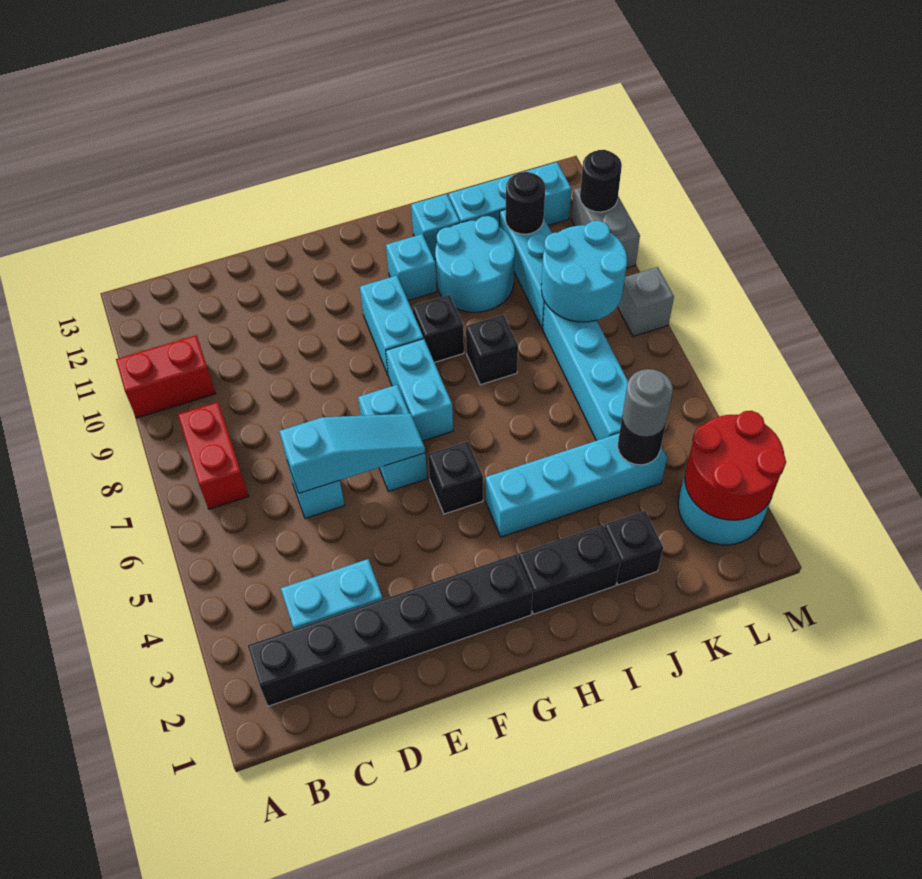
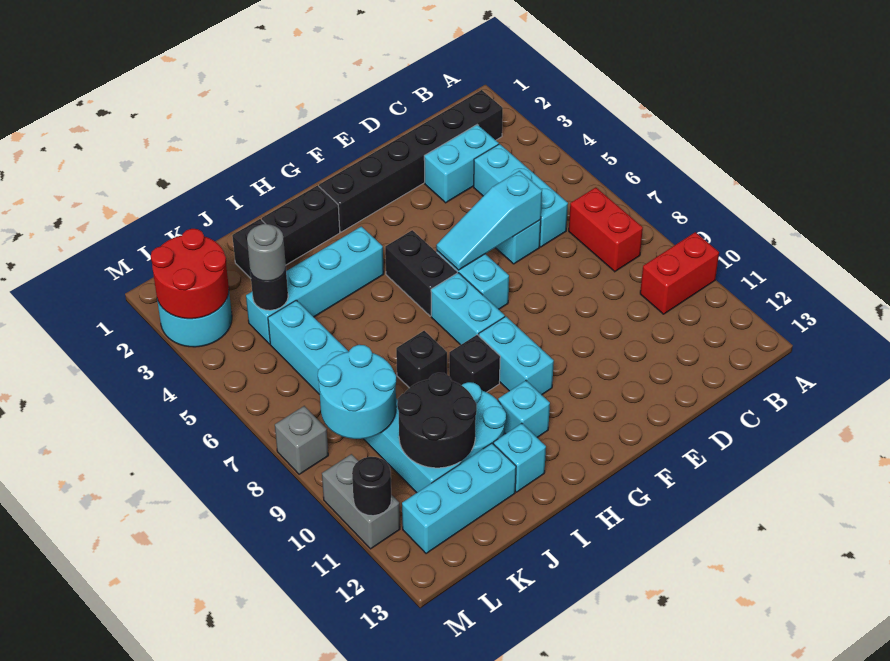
none -> cyan 1x3 brick [474,144,568,247]
black 1x1 brick [428,441,483,514] -> black 1x2 brick [385,230,457,316]
black 1x1 round brick [505,172,545,234] -> black 2x2 round brick [397,373,477,468]

